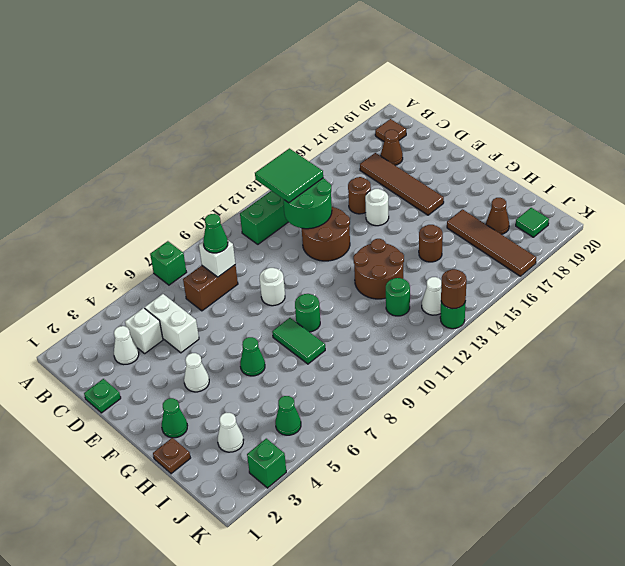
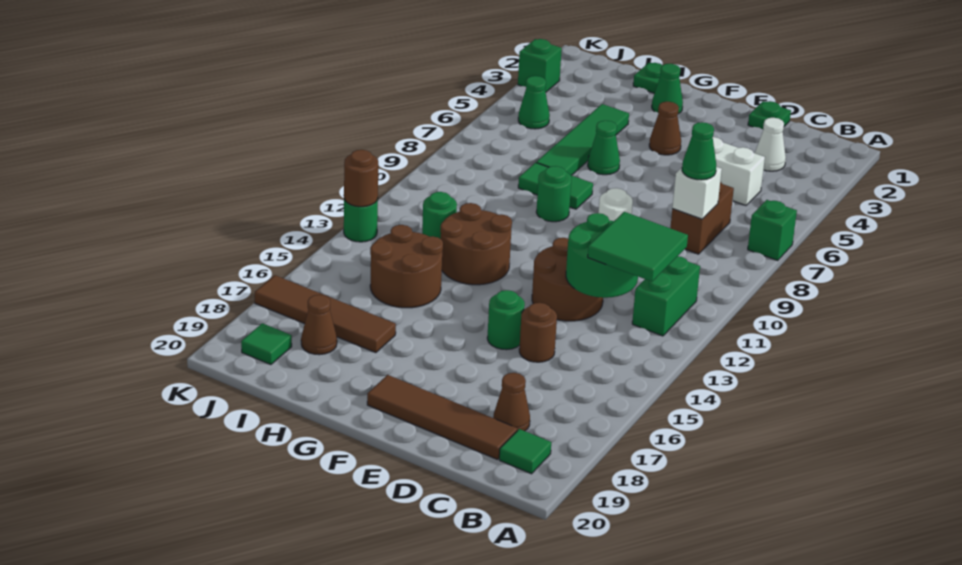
brown 1x1 tile [375,119,406,141] -> green 1x1 tile [499,429,551,474]
white 1x1 brick [125,308,163,353] -> none
brown 1x4 tile [360,153,444,215] -> brown 1x4 tile moved to [367,375,518,460]
white 1x1 round brick [365,189,389,226] -> green 1x1 round brick [487,290,525,350]
white 1x1 cone [184,353,209,392] -> brown 1x1 cone [649,102,681,155]
brown 1x1 plate [153,438,190,474] -> green 1x1 plate [633,63,662,93]
none -> green 1x4 tile [536,104,629,175]
brown 1x1 round brick [419,225,443,262] -> brown 2x2 round brick [370,225,443,308]
white 1x1 cone [218,413,243,452] -> none
white 1x1 cone [422,277,441,315] -> none

